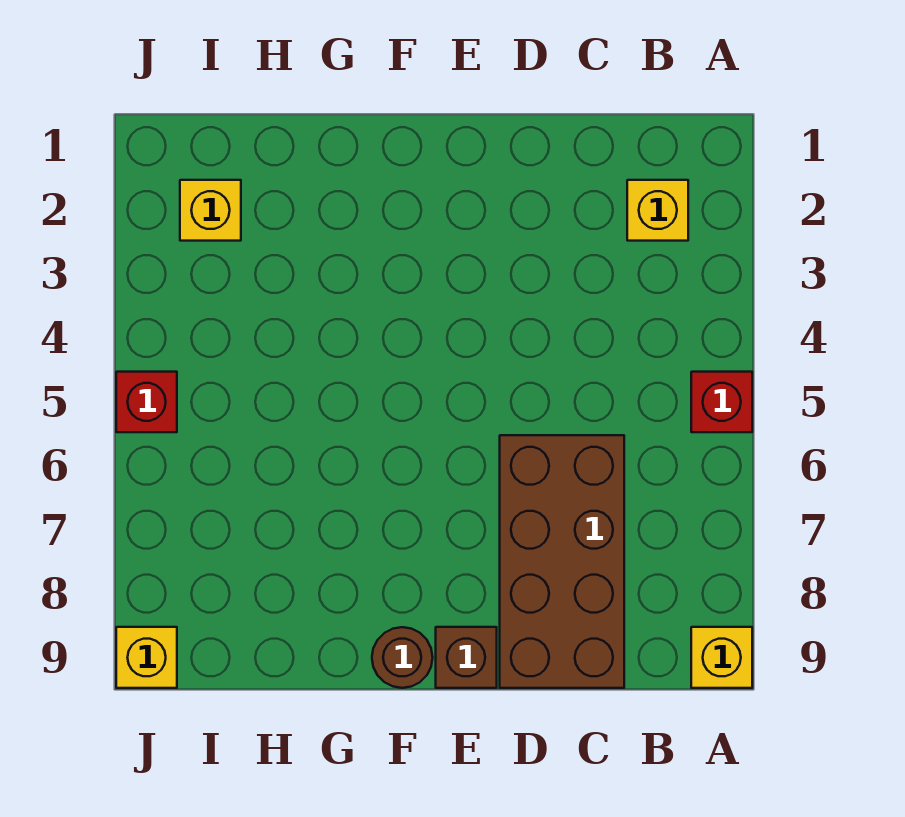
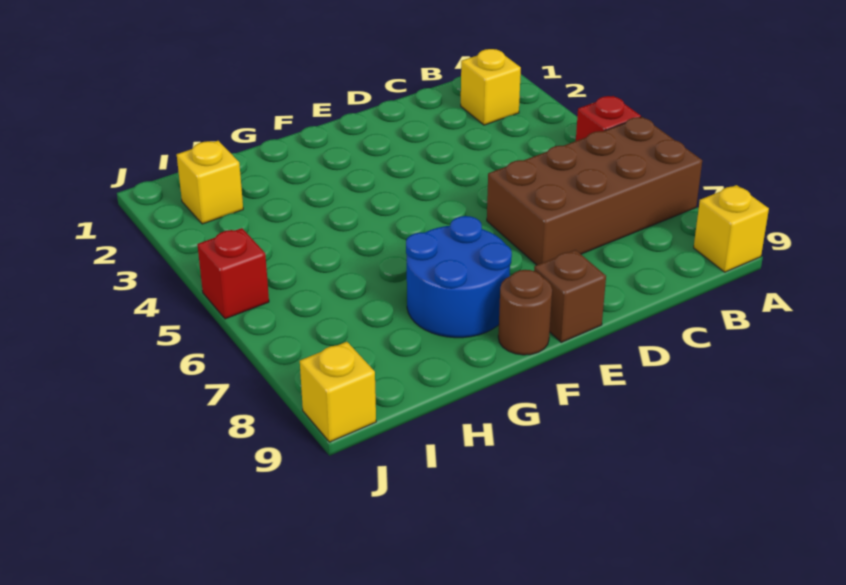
brown 2x4 brick [500,435,624,688] -> brown 2x4 brick turned to [487,117,702,265]
none -> blue 2x2 round brick [406,216,512,338]

